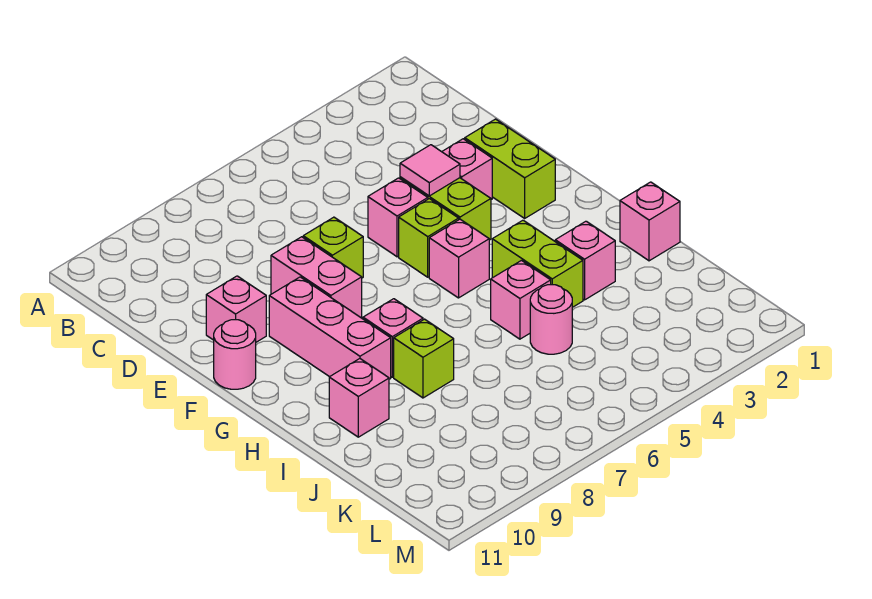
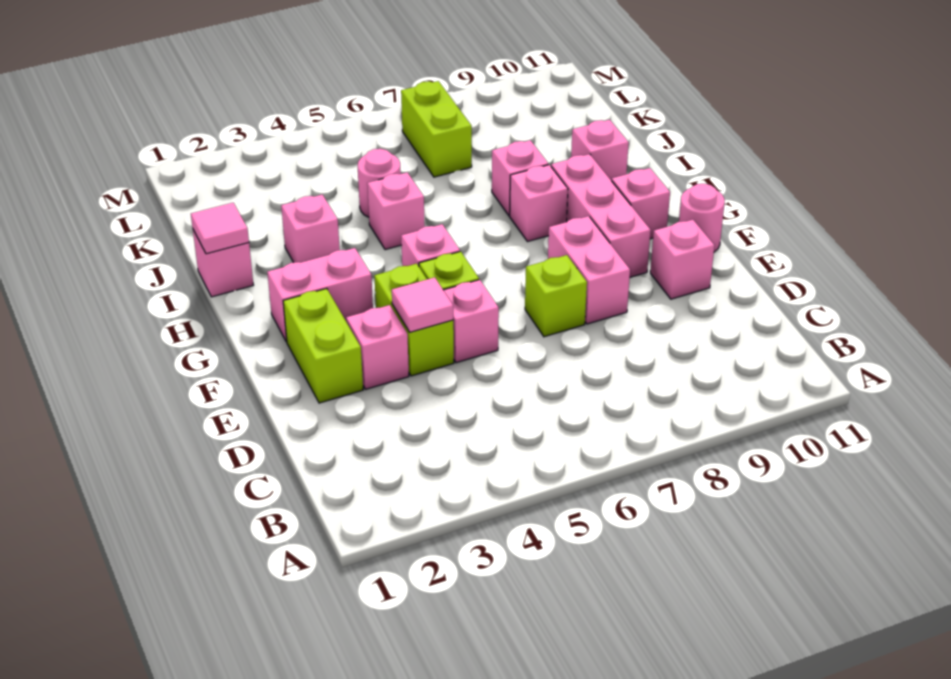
none -> pink 1x2 brick [267,248,373,342]
none -> pink 1x1 brick [612,168,670,239]
lime 1x2 brick [492,220,583,307] -> lime 1x2 brick moved to [401,81,472,177]
none -> pink 1x1 tile [191,203,249,254]
lime 1x1 brick [394,319,454,398] -> pink 1x1 brick [492,140,548,216]

